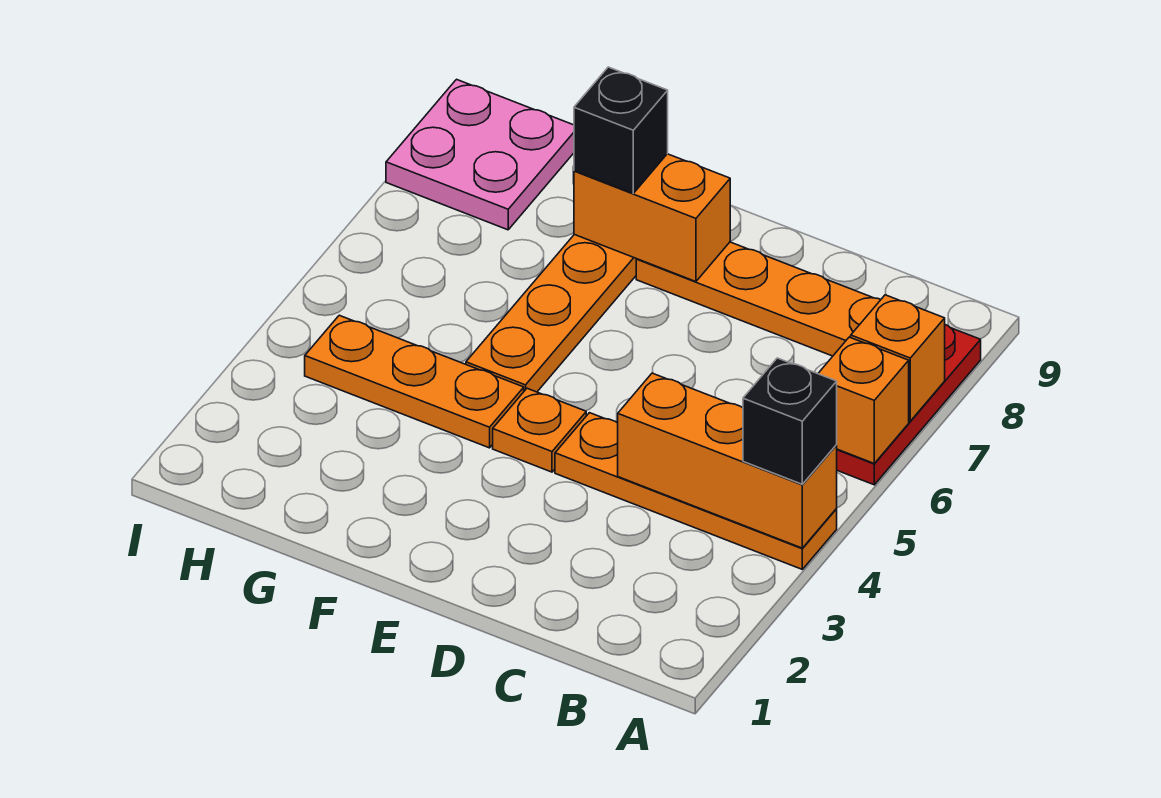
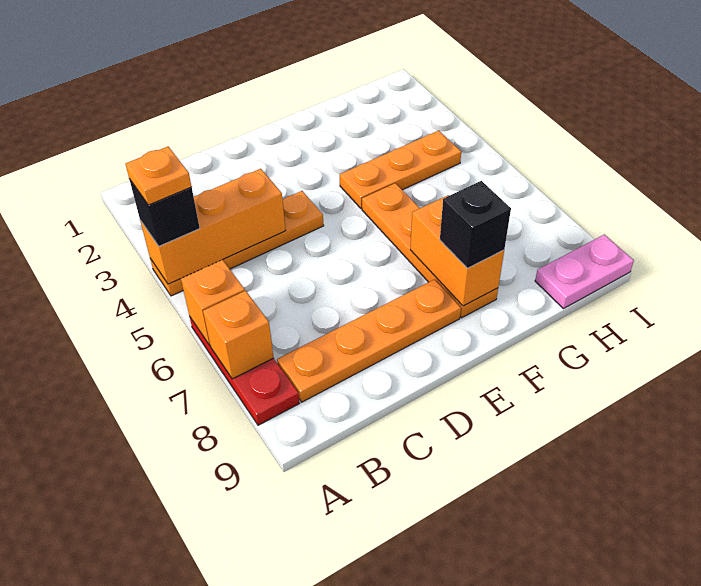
orange 1x1 plate [493,388,586,472] -> orange 1x1 plate moved to [125,147,192,205]
orange 1x2 brick [574,154,730,282] -> orange 1x2 brick turned to [410,195,504,306]
pink 2x2 plate [386,79,574,230] -> pink 1x2 plate [535,235,634,309]

